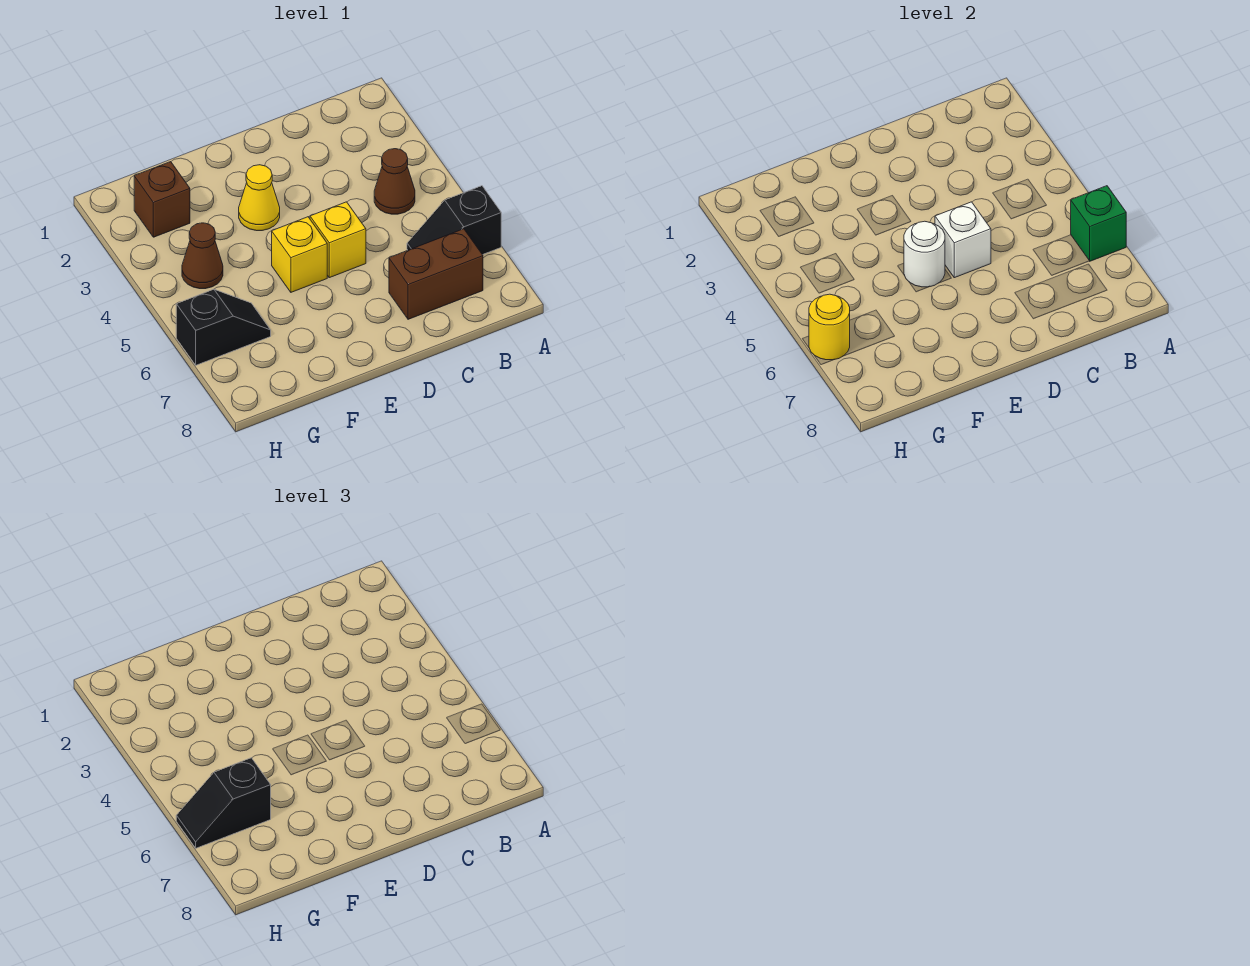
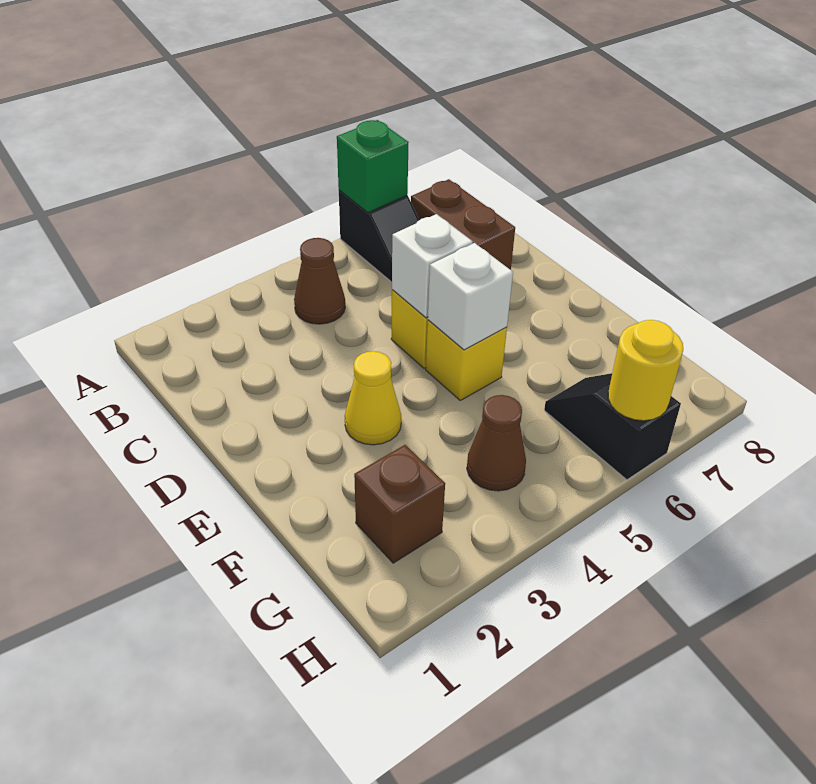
white 1x1 round brick [904,221,945,287] -> white 1x1 brick [428,243,513,350]
black 1x2 slope [176,758,271,848] -> none

